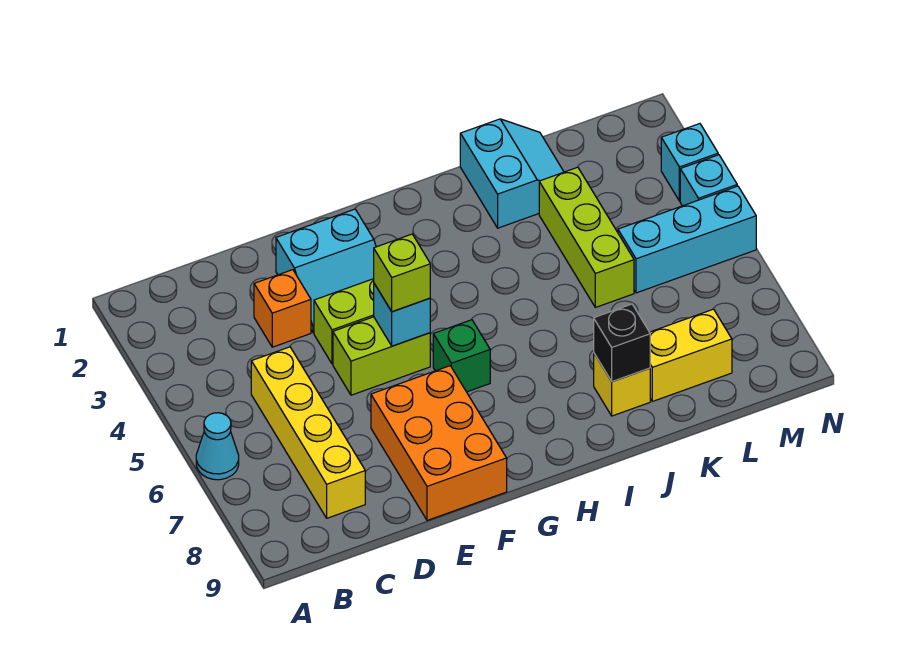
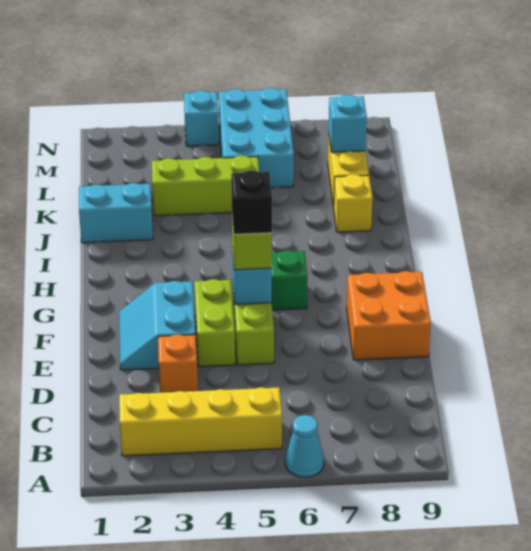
yellow 1x4 brick [251,347,365,518] -> yellow 1x4 brick moved to [119,387,282,456]
cyan 2x2 slope [276,209,376,333] -> cyan 2x2 slope turned to [119,281,195,370]
orange 2x3 brick [371,366,507,520] -> orange 2x2 brick [347,271,431,360]
black 1x1 brick [594,304,650,382] -> black 1x1 brick moved to [231,170,272,234]
cyan 1x3 brick [618,186,756,293] -> cyan 2x3 brick [219,88,294,188]
cyan 1x1 brick [661,124,718,201] -> cyan 1x1 brick moved to [329,95,367,152]

